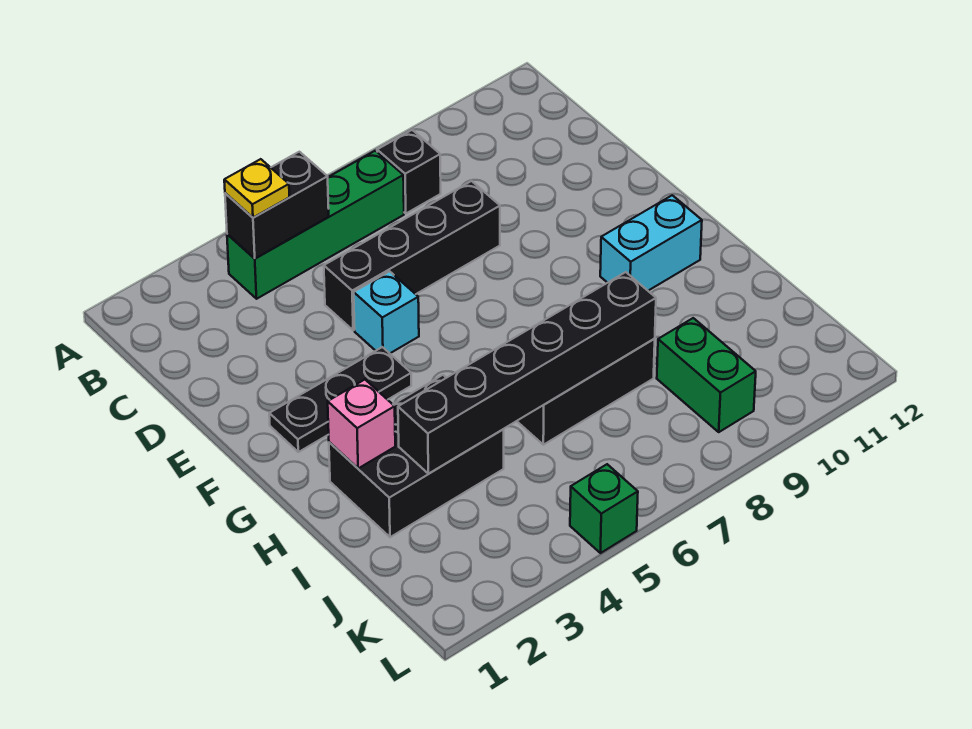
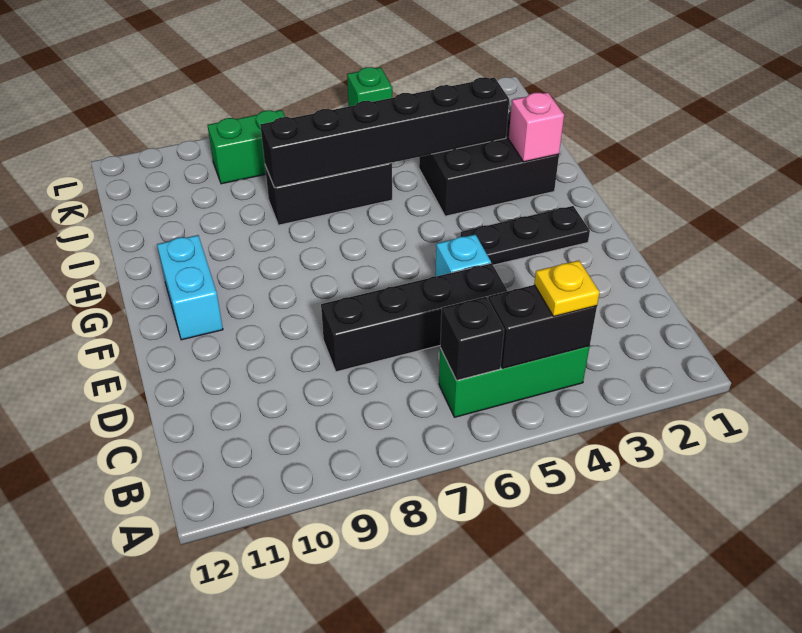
green 1x4 brick [227,151,404,299] -> green 1x3 brick [439,346,590,417]
black 1x1 brick [377,130,441,213] -> black 1x1 brick moved to [440,297,504,380]
cyan 1x2 brick [600,195,702,291] -> cyan 1x2 brick turned to [157,235,223,340]
green 1x2 brick [657,318,756,432] -> green 1x2 brick turned to [208,110,285,184]

